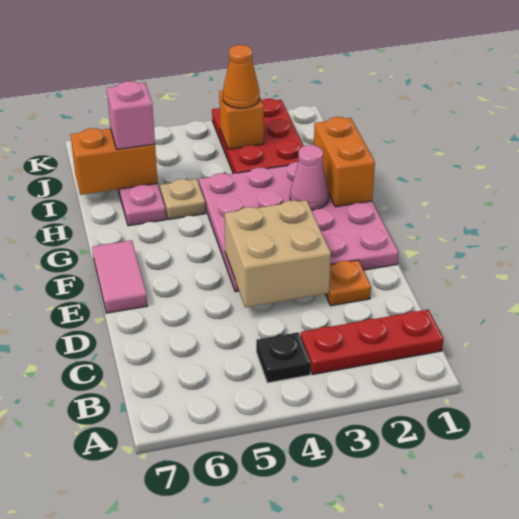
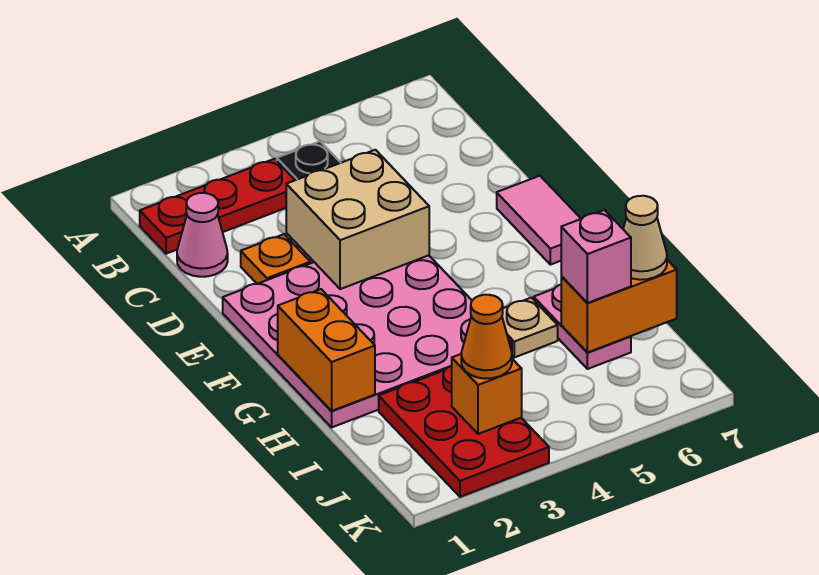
pink 1x1 cone [290,145,329,210] -> pink 1x1 cone moved to [177,193,228,277]
none -> tan 1x1 cone [623,196,667,280]

